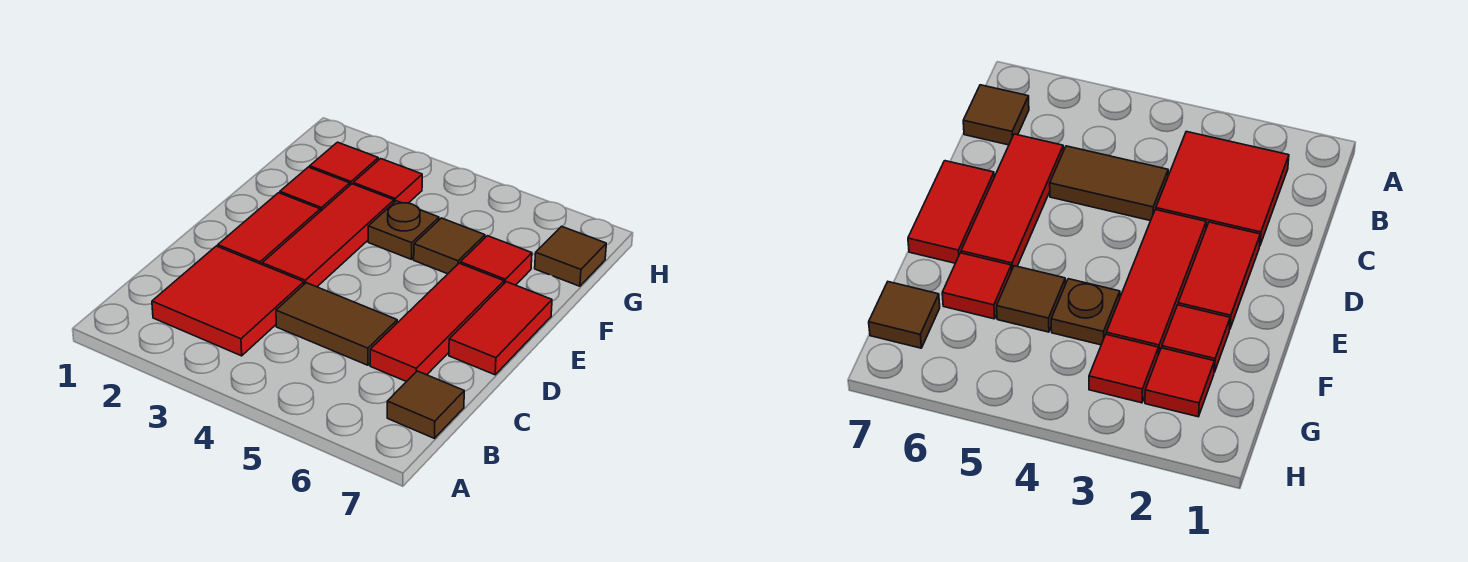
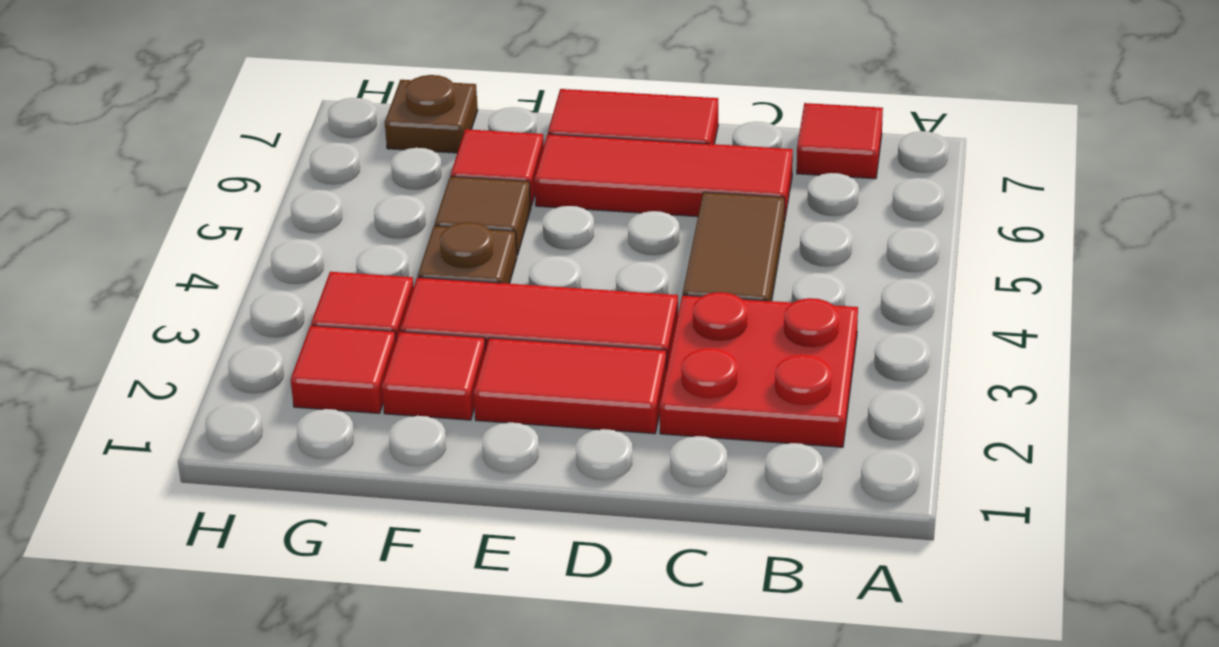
red 2x2 tile [152,246,304,356] -> red 2x2 plate [660,292,858,447]
brown 1x1 tile [387,371,464,438] -> red 1x1 tile [797,103,883,179]
brown 1x1 tile [535,226,606,286] -> brown 1x1 plate [385,75,478,153]

